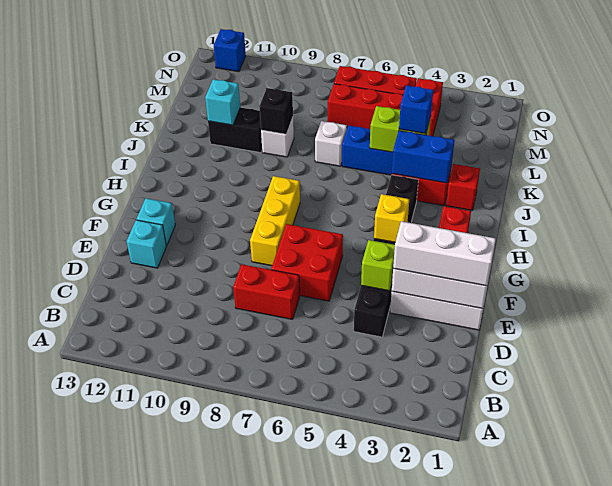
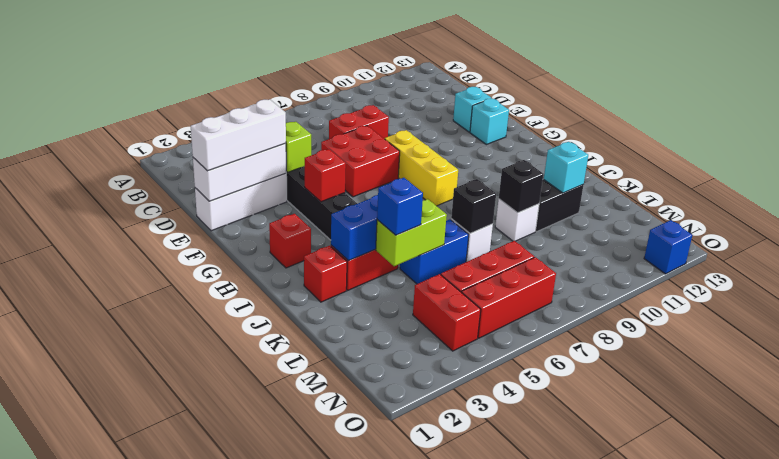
yellow 1x1 brick [374,194,409,242] -> red 1x1 brick [305,149,346,202]
none -> black 1x1 brick [451,179,496,233]

